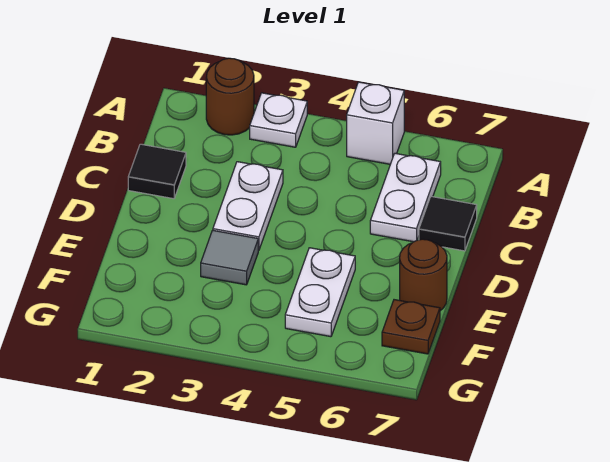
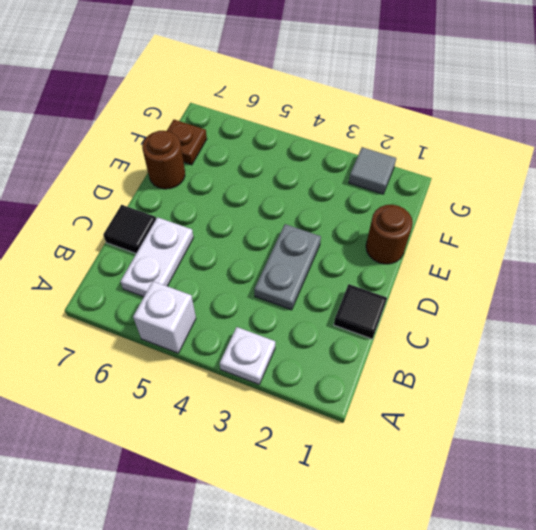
brown 1x1 round brick [206,58,254,135] -> brown 1x1 round brick moved to [366,205,413,264]
white 1x2 plate [213,162,283,250] -> grey 1x2 plate [254,224,321,310]
grey 1x1 tile [201,230,258,285] -> grey 1x1 tile moved to [349,147,396,194]
white 1x2 plate [285,248,355,337] -> none

